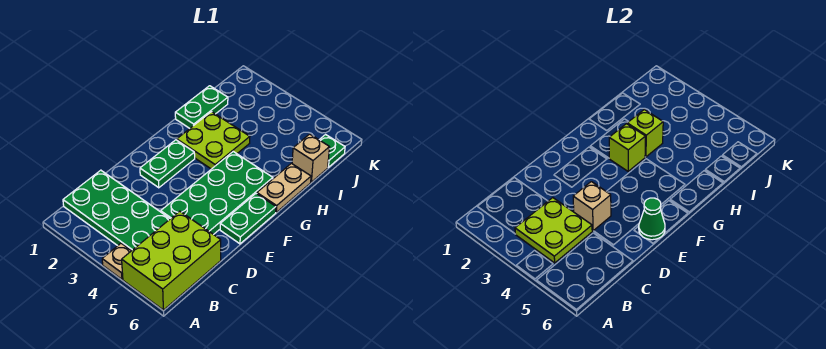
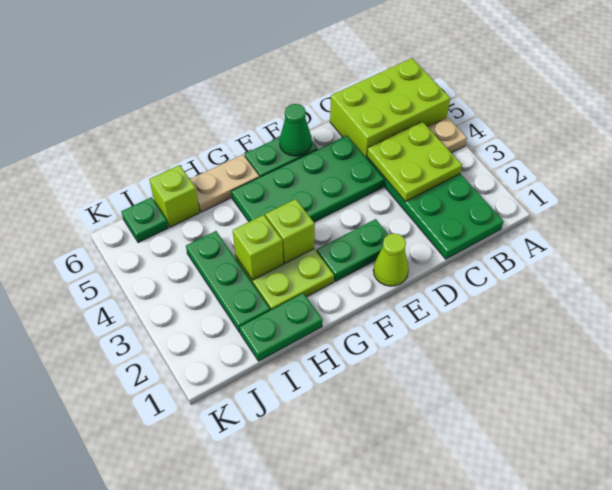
tan 1x1 brick [573,182,611,231] -> none
none -> lime 1x1 cone [373,233,409,286]
none -> green 1x3 plate [186,231,270,332]
tan 1x1 brick [292,134,329,182] -> lime 1x1 brick [149,165,199,227]

